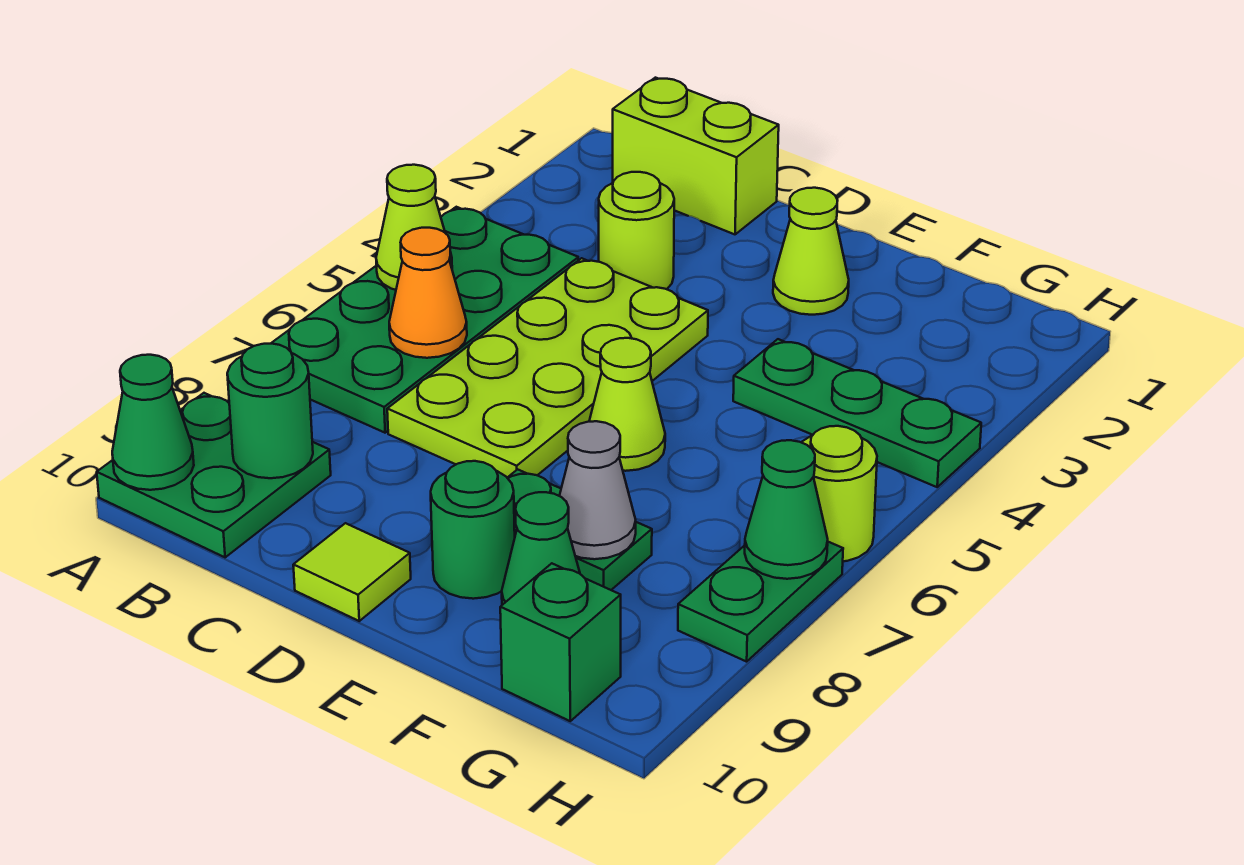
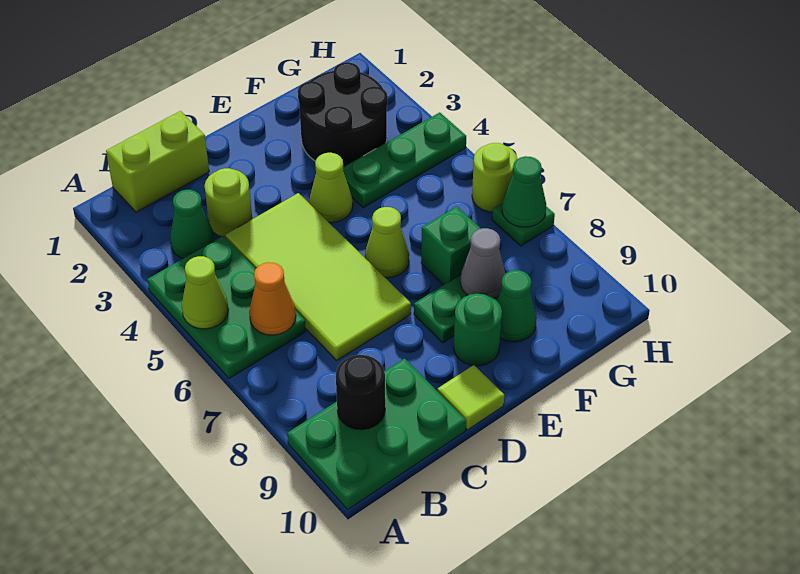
green 2x4 plate [271,207,579,433] -> green 2x3 plate [147,236,306,378]
green 2x2 plate [97,393,331,557] -> green 2x3 plate [287,359,466,509]
green 1x1 cone [112,355,194,490] -> green 1x1 cone moved to [170,190,215,258]
green 1x1 round brick [227,344,313,478] -> black 1x1 round brick [336,355,385,430]
lime 2x4 plate [387,258,708,477] -> lime 2x4 tile [225,193,411,360]
lime 1x1 cone [773,188,849,315] -> lime 1x1 cone moved to [309,153,353,222]
none -> black 2x2 round brick [298,62,388,167]
green 1x1 brick [500,563,621,721] -> green 1x1 brick moved to [421,206,481,285]
green 1x2 plate [678,542,843,662] -> green 1x1 plate [492,203,555,246]

